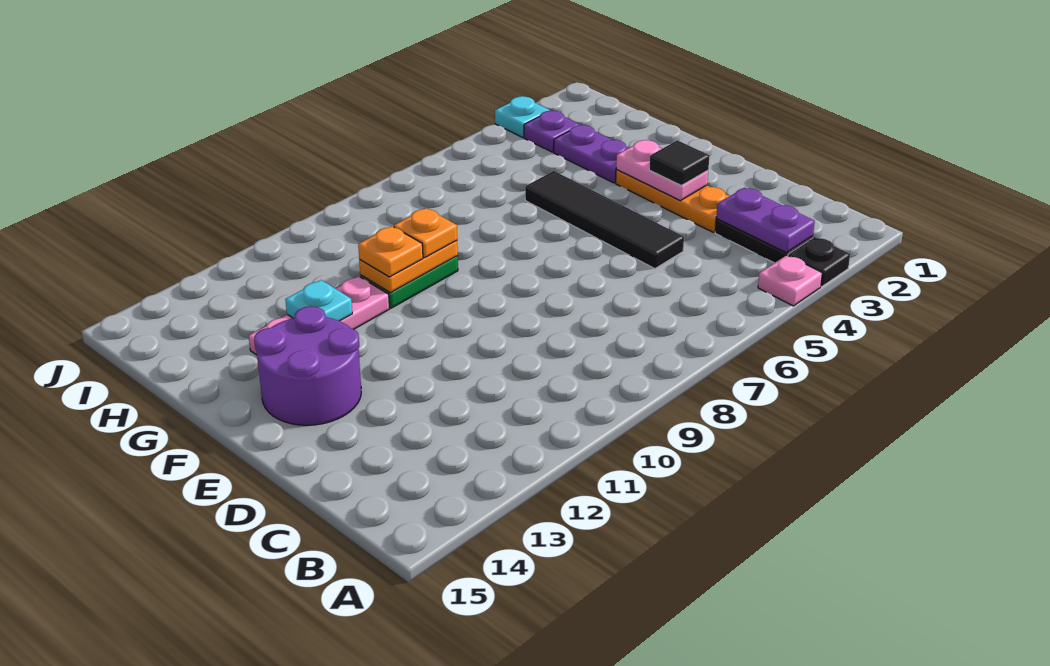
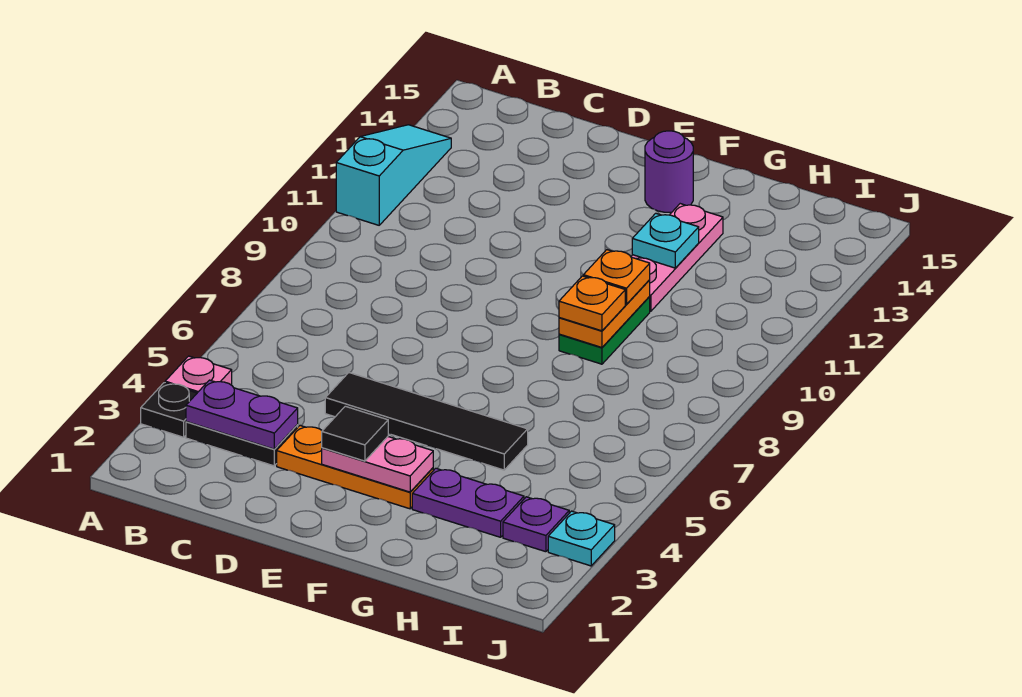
none -> cyan 1x3 slope [336,125,451,225]
purple 2x2 round brick [254,306,361,425] -> purple 1x1 round brick [645,131,693,212]

